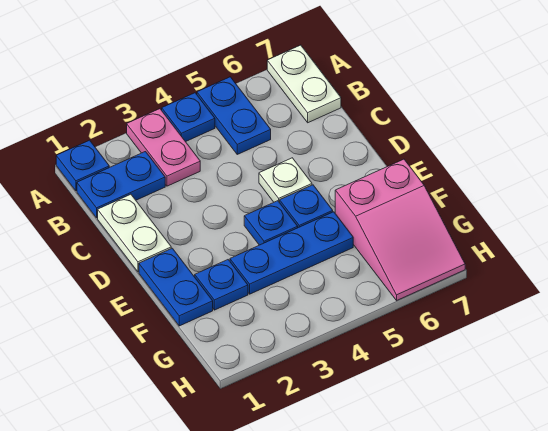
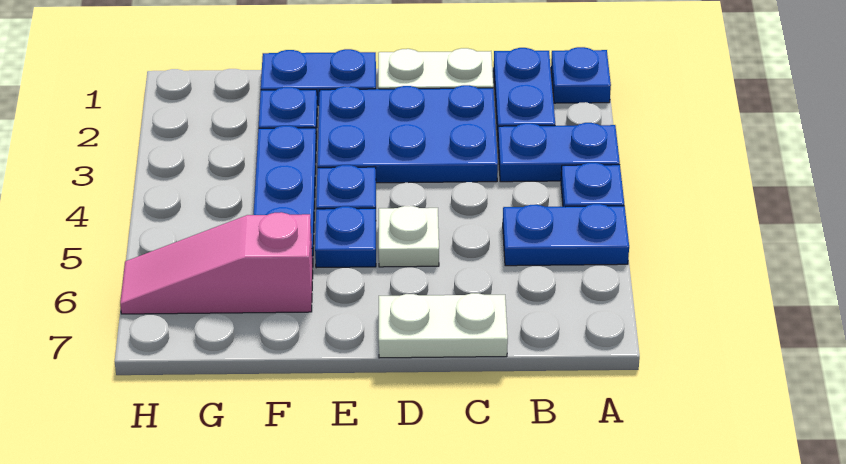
pink 1x2 plate [127,109,200,186] -> blue 1x2 plate [498,123,620,182]
white 1x2 plate [267,45,341,123] -> white 1x2 plate moved to [379,293,508,358]
none -> blue 2x3 plate [317,85,498,183]
pink 2x3 slope [335,159,465,300] -> pink 1x3 slope [120,212,313,314]

